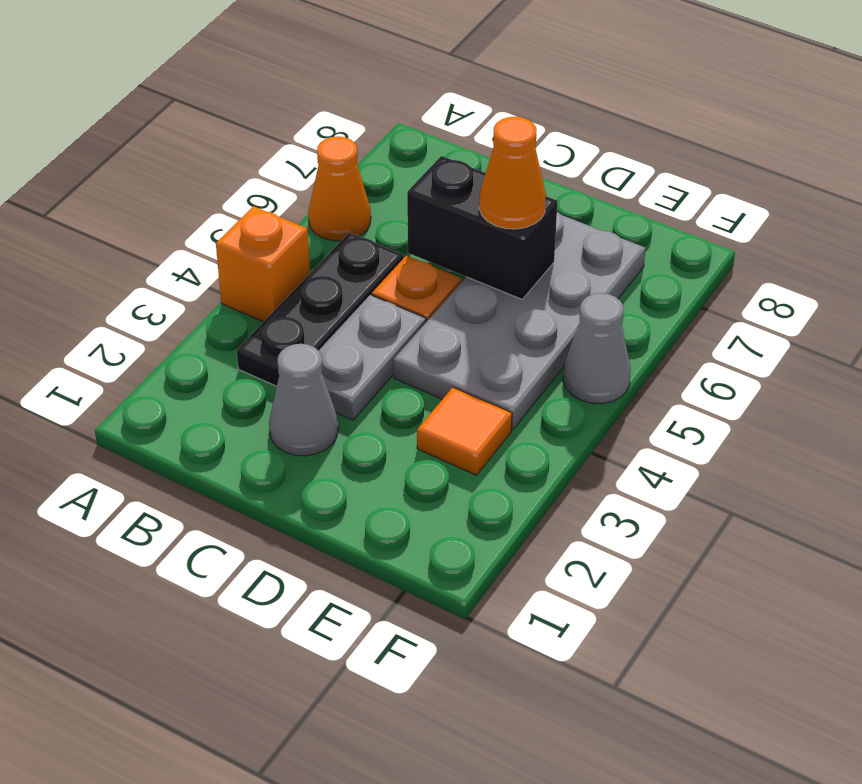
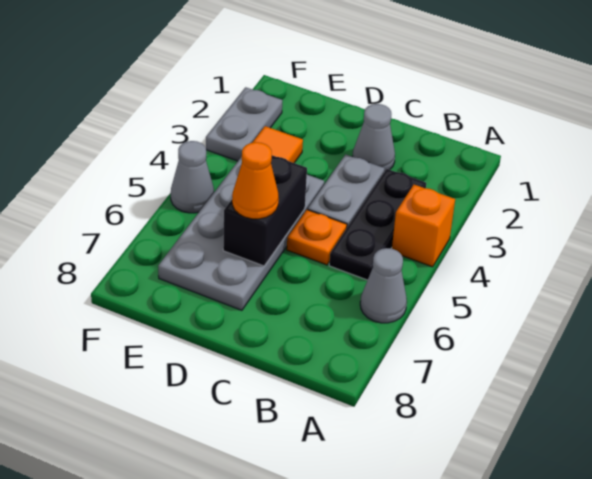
orange 1x1 cone [308,136,371,241] -> grey 1x1 cone [360,248,407,323]
black 1x2 brick [407,156,558,299] -> black 1x2 brick turned to [223,155,307,266]
none -> grey 1x2 plate [206,87,282,161]

